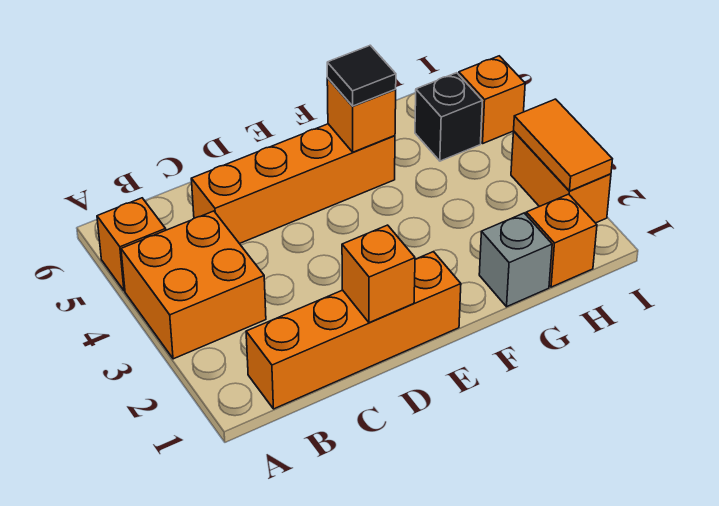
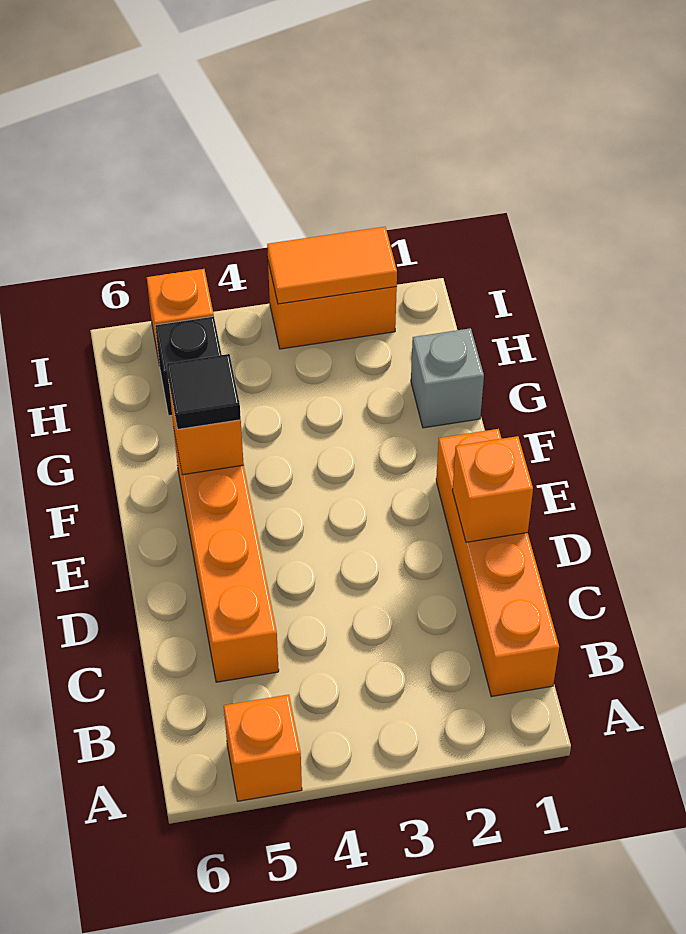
orange 2x2 brick [121,211,266,359] -> none
orange 1x1 brick [526,194,597,287] -> none

